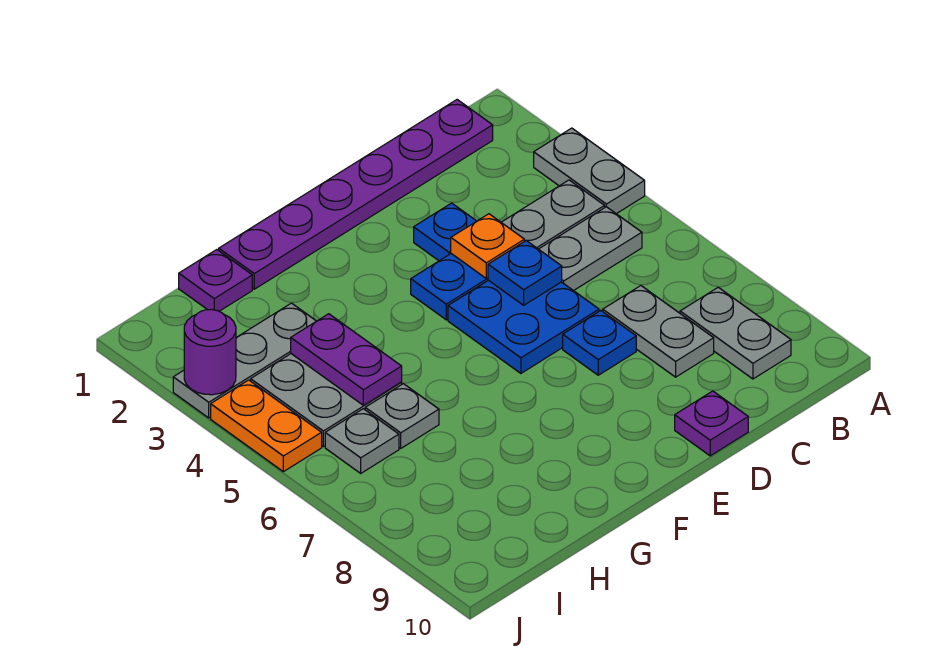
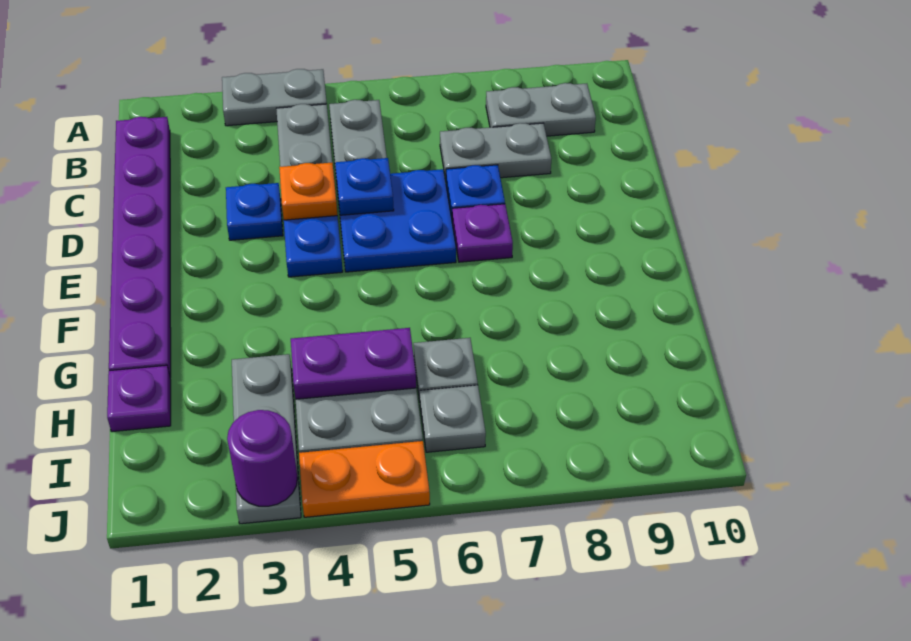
purple 1x1 plate [675,391,748,456] -> purple 1x1 plate moved to [452,204,513,262]

